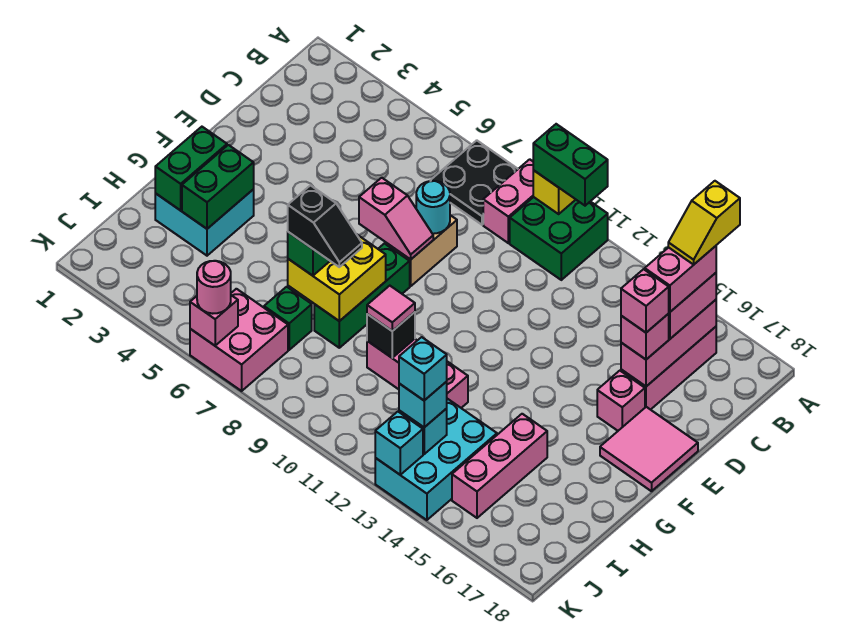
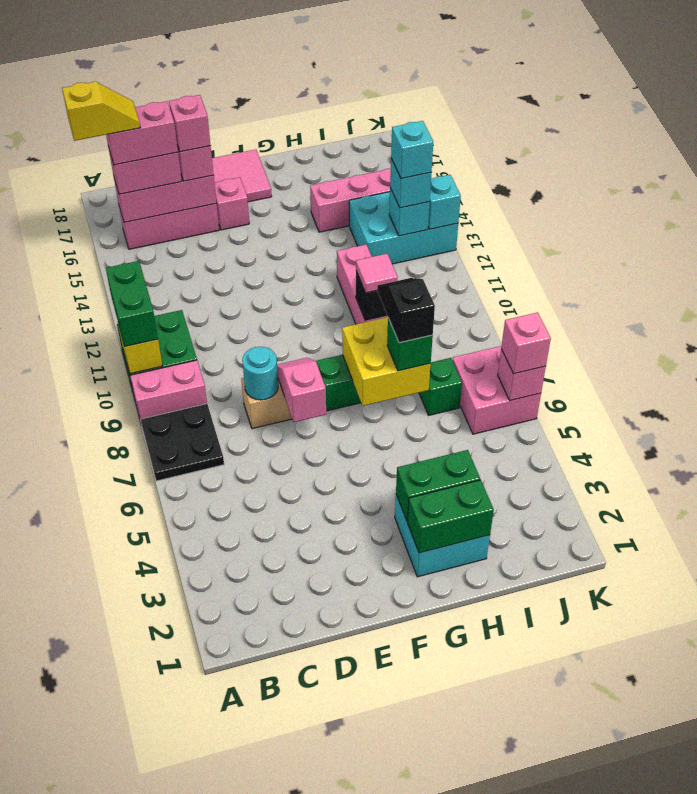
pink 1x1 round brick [197,261,231,314] -> pink 1x1 brick [501,312,551,374]

